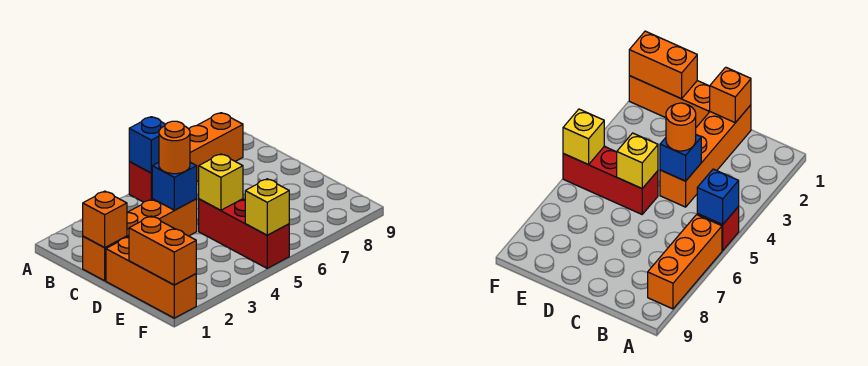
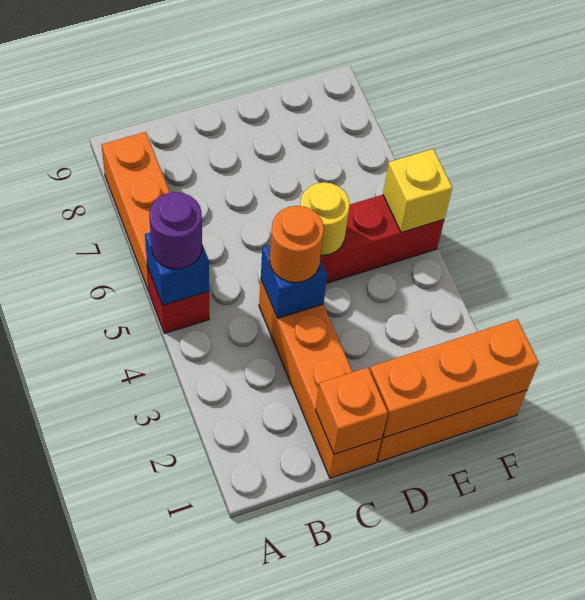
none -> purple 1x1 round brick [149,192,202,269]
yellow 1x1 brick [199,154,243,210] -> yellow 1x1 round brick [300,182,350,255]
orange 1x2 brick [129,216,196,285] -> orange 1x3 brick [370,319,539,438]

